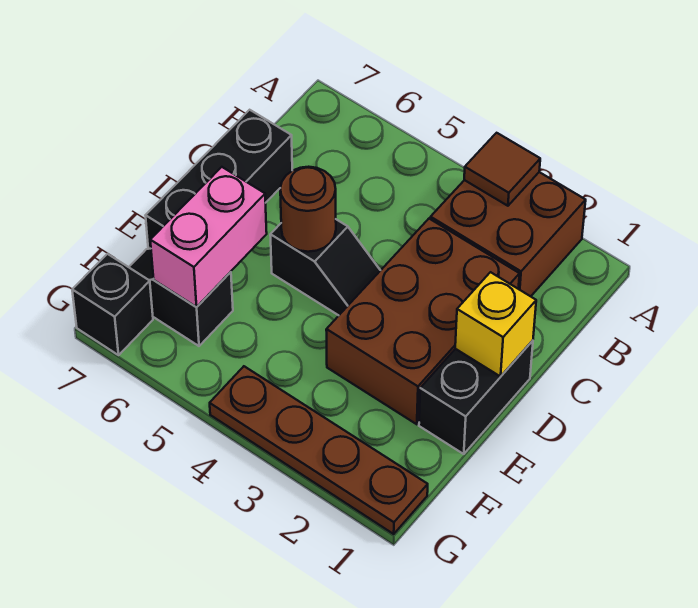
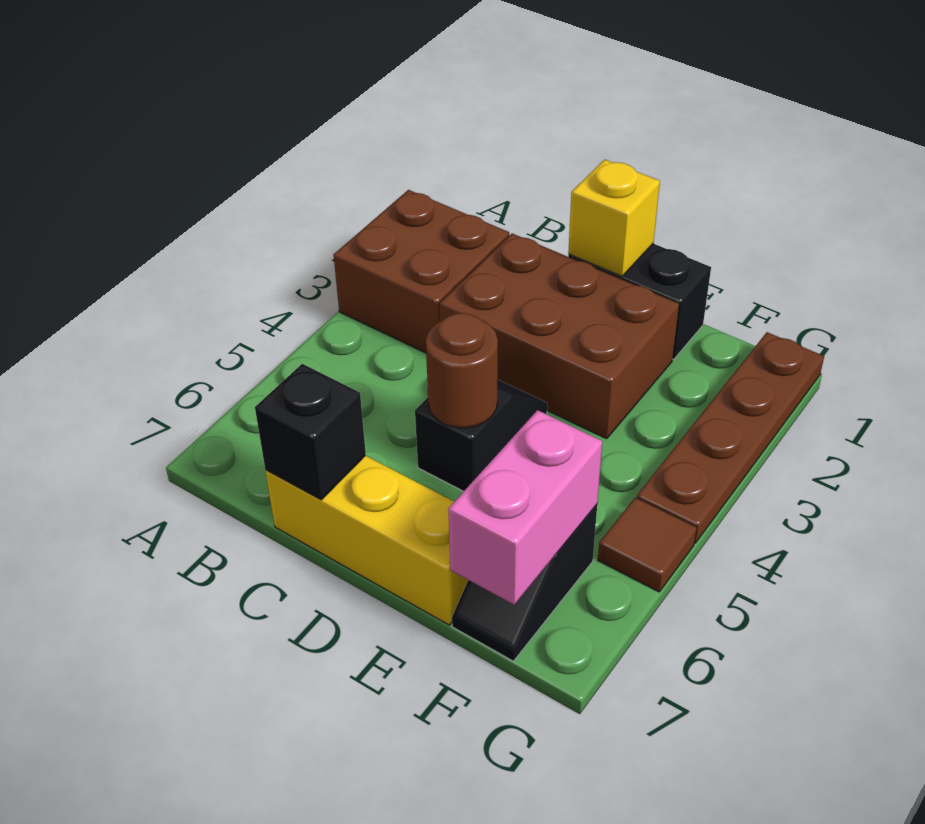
brown 1x1 tile [464,133,540,206] -> brown 1x1 tile moved to [598,498,697,592]
black 1x3 brick [146,110,292,249] -> yellow 1x3 brick [265,456,468,625]
pink 1x2 brick [150,167,267,307] -> pink 1x2 brick turned to [448,410,602,605]
black 1x1 brick [72,254,153,355] -> black 1x1 brick moved to [255,364,366,500]

